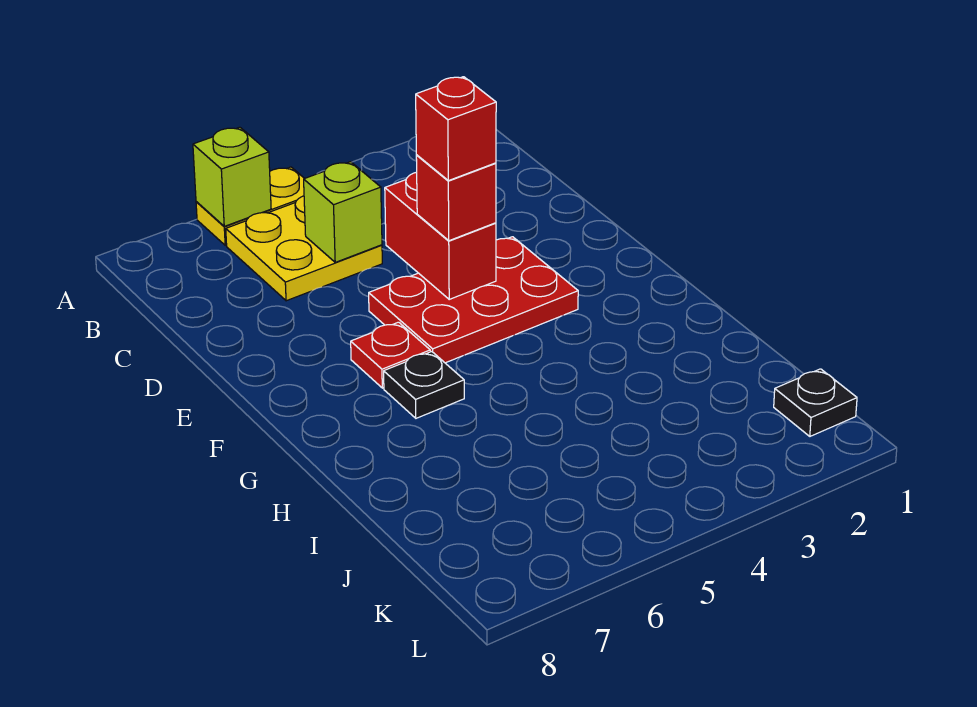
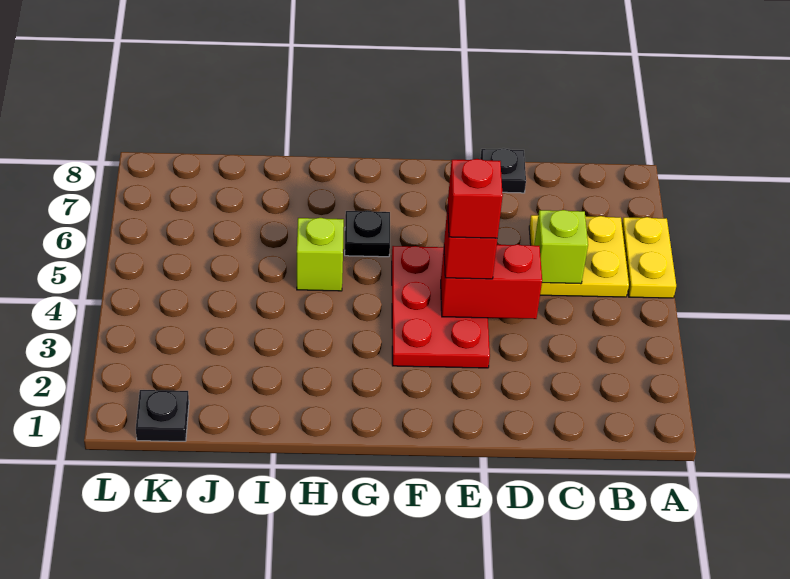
lime 1x1 brick [193,127,271,226] -> lime 1x1 brick moved to [297,218,344,291]
none -> black 1x1 plate [480,148,526,193]
red 1x1 plate [351,322,430,388] -> none

